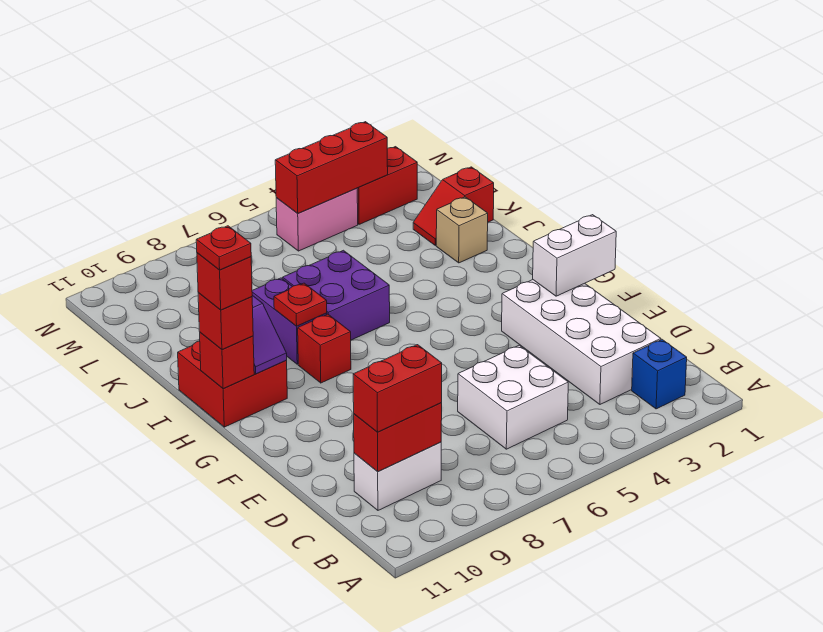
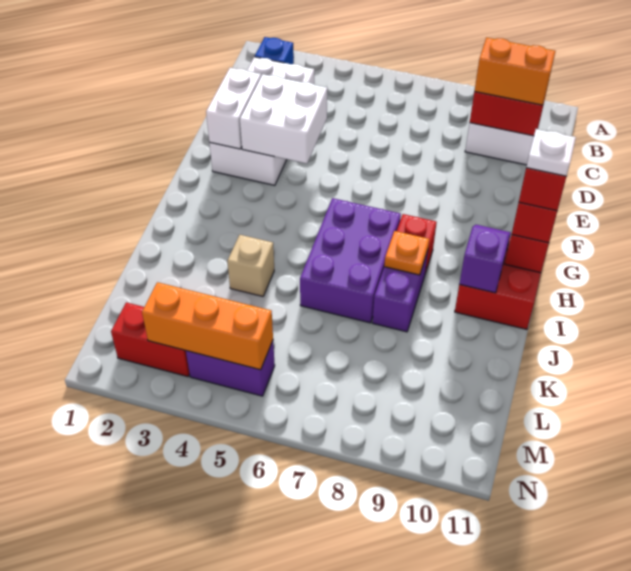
white 2x2 brick [458,345,568,449] -> white 2x2 brick moved to [240,74,327,164]
red 1x2 brick [353,345,442,432] -> orange 1x2 brick [474,38,555,105]
white 1x2 brick [533,215,616,296] -> white 1x2 brick turned to [206,68,261,149]
red 1x1 plate [196,226,251,270] -> white 1x1 plate [526,129,576,176]
purple 2x2 brick [283,250,390,340] -> purple 2x3 brick [300,198,401,323]
red 1x1 plate [274,283,327,326] -> orange 1x1 plate [384,231,429,275]
tan 1x1 brick [436,197,488,263] -> tan 1x1 brick moved to [227,235,274,296]
red 1x2 slope [413,167,494,245] -> none
red 1x3 brick [275,122,388,213] -> orange 1x3 brick [142,282,273,370]
pink 1x2 brick [276,188,358,251] -> purple 1x2 brick [186,341,275,396]

